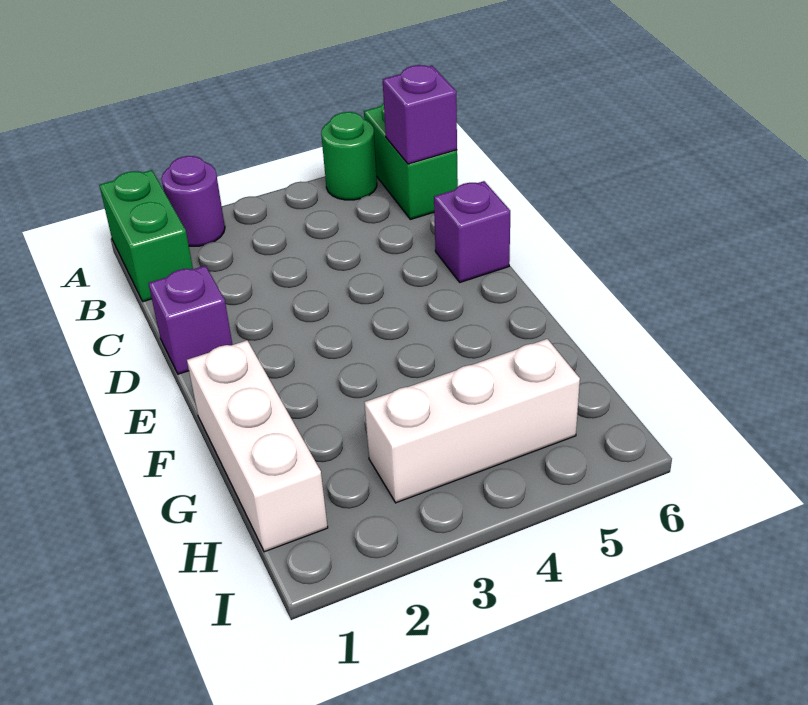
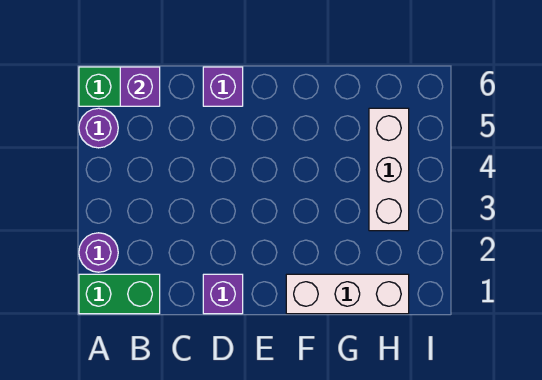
green 1x1 round brick [321,112,377,200] -> purple 1x1 round brick [79,108,118,148]

